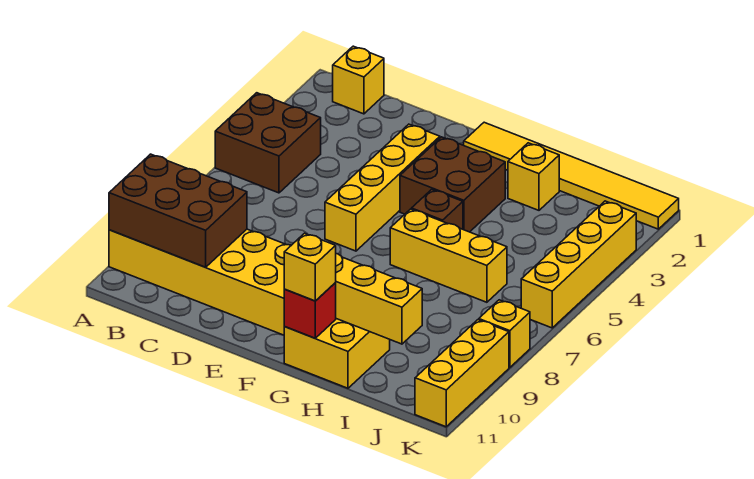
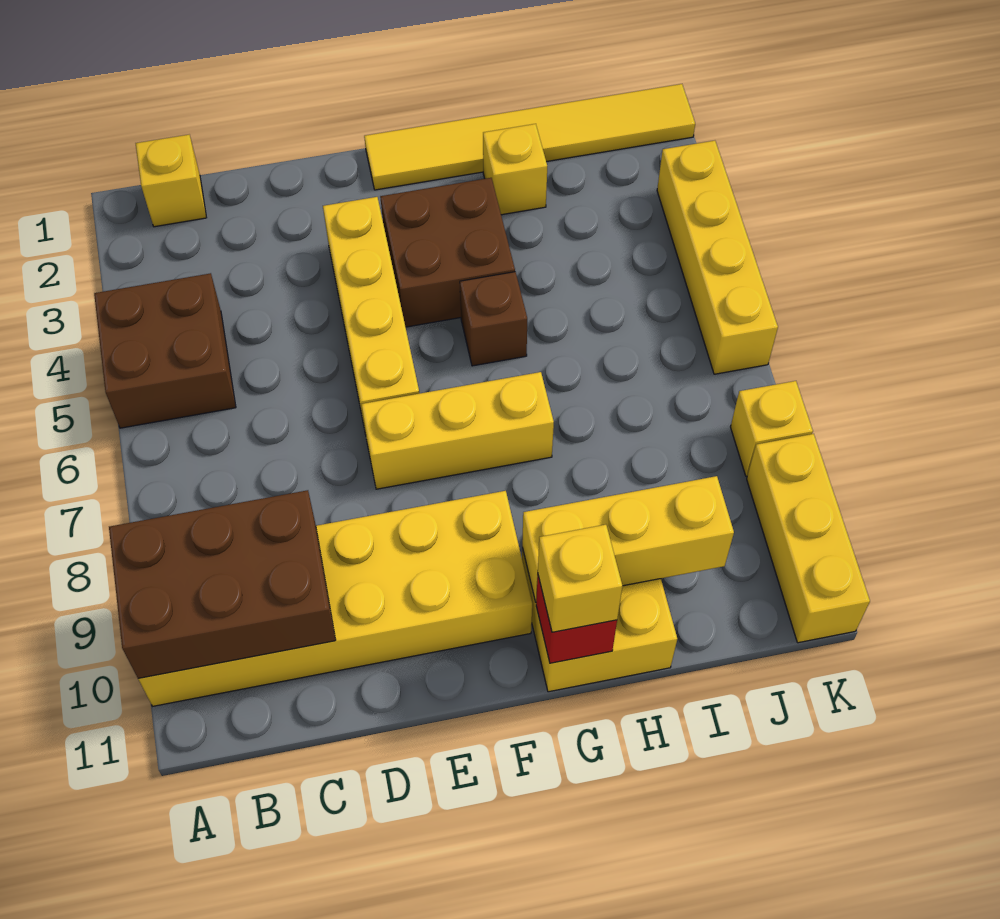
yellow 1x3 brick [390,209,507,302] -> yellow 1x3 brick moved to [361,372,554,489]

